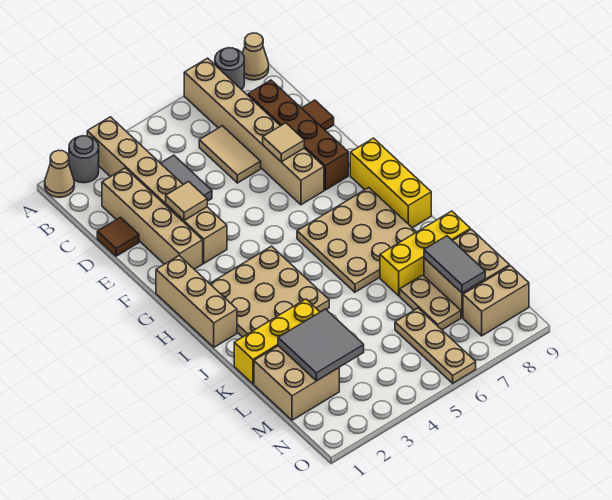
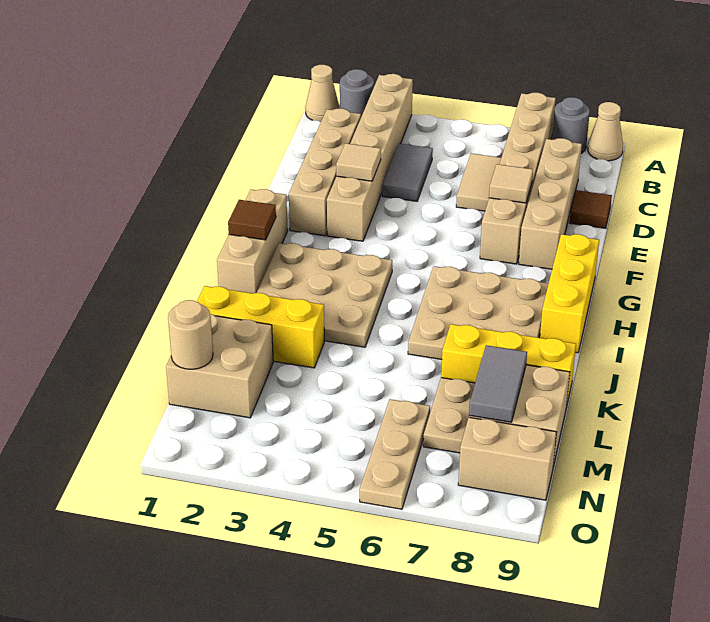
brown 1x4 brick [248,80,348,190] -> tan 1x4 brick [519,138,582,269]
brown 1x1 tile [97,217,139,256] -> brown 1x1 tile moved to [228,200,276,240]
grey 2x2 tile [278,309,364,381] -> none
none -> tan 1x1 round brick [168,300,213,369]

